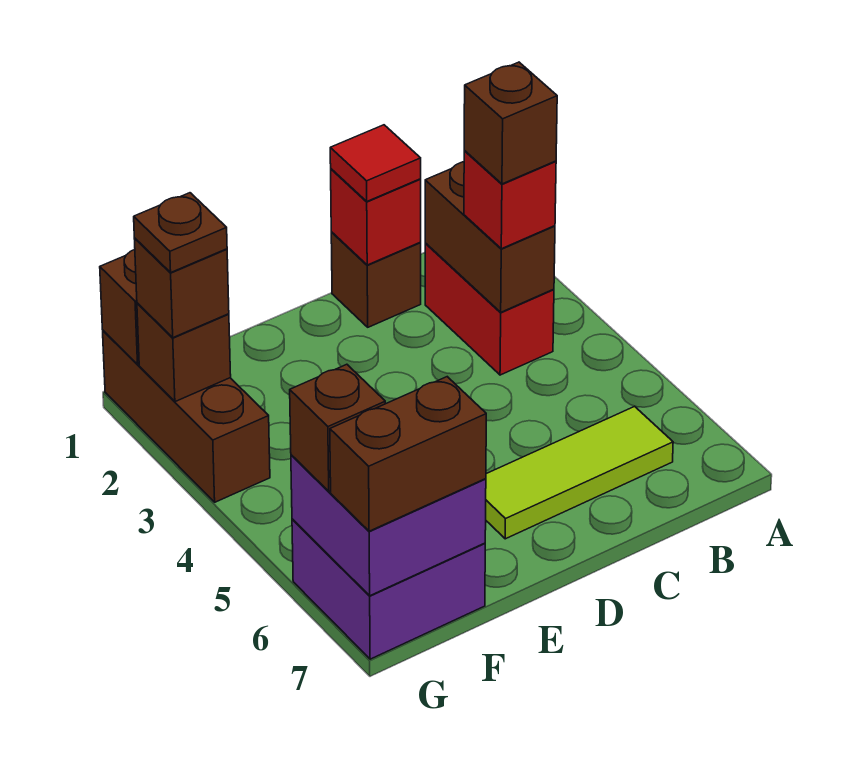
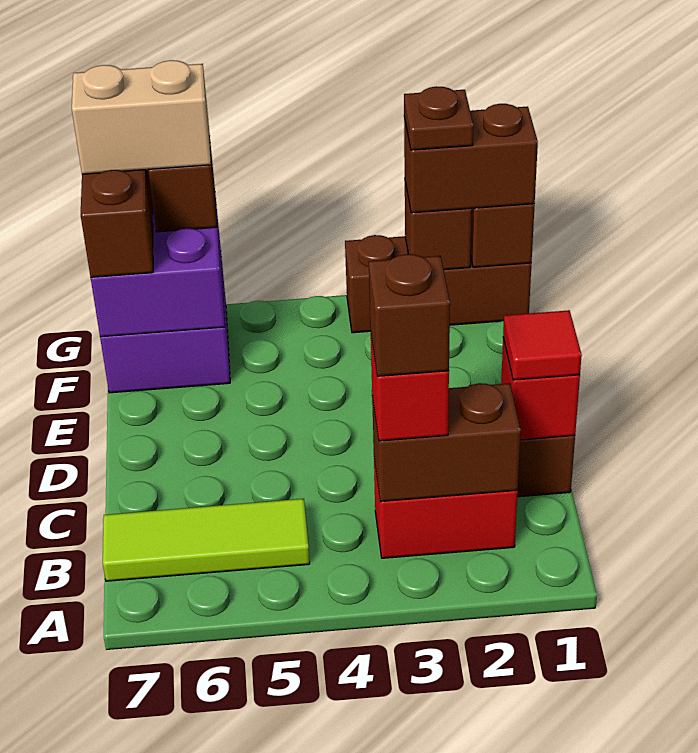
lime 1x3 tile [486,407,673,539] -> lime 1x3 tile turned to [103,499,310,581]
brown 1x1 brick [135,239,229,338] -> brown 1x2 brick [404,104,538,213]
none -> tan 1x2 brick [72,60,211,174]

